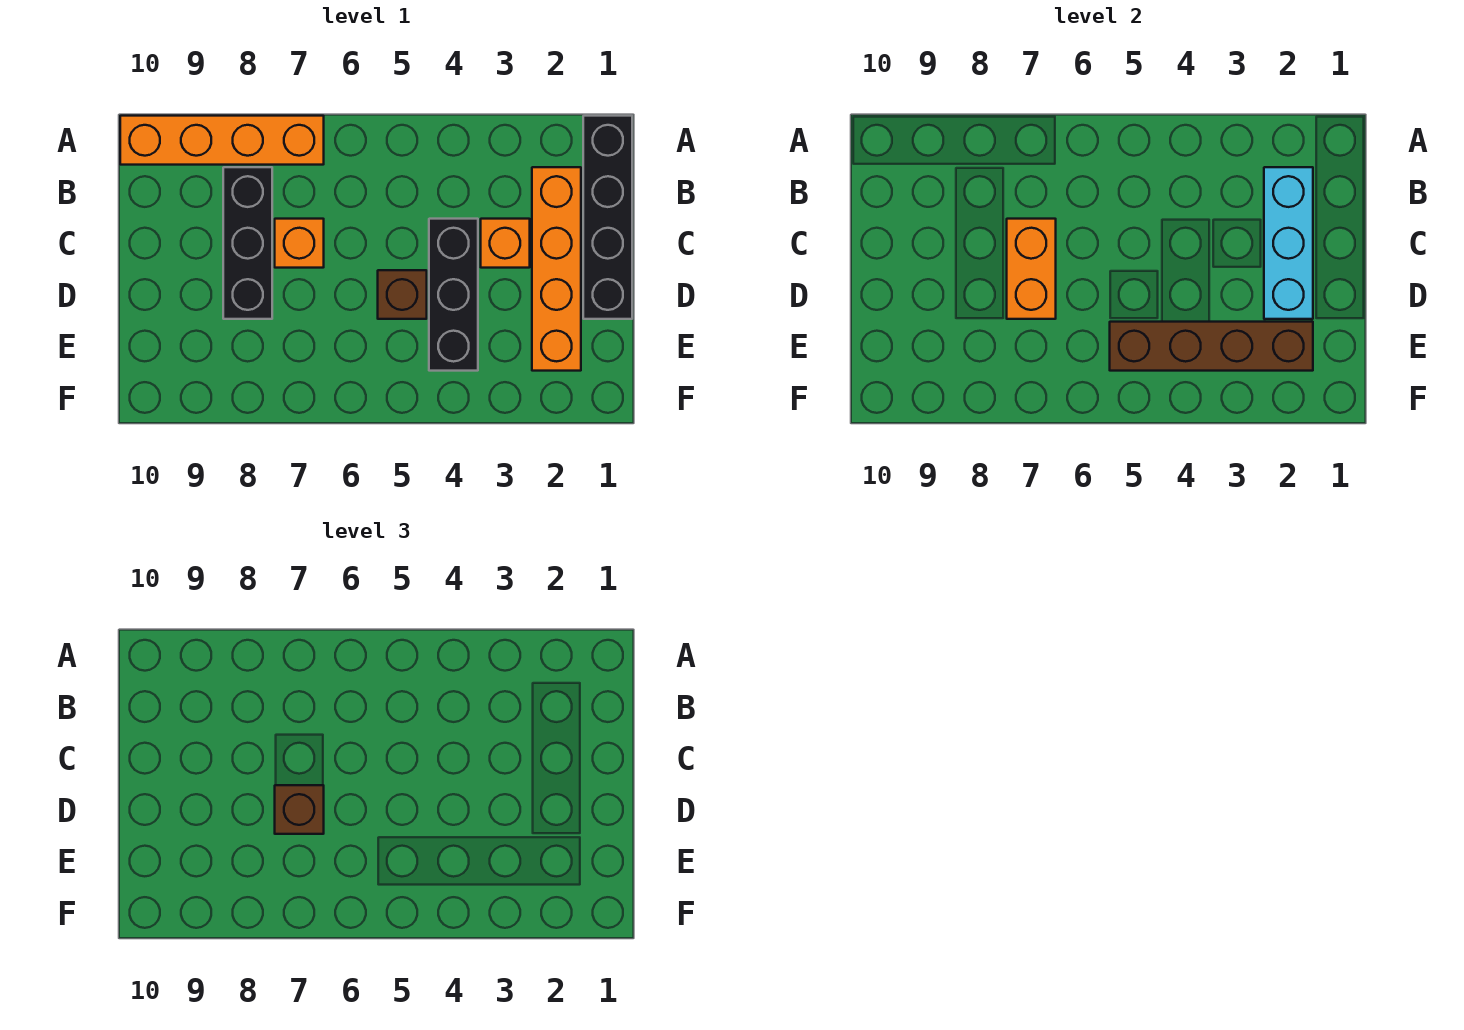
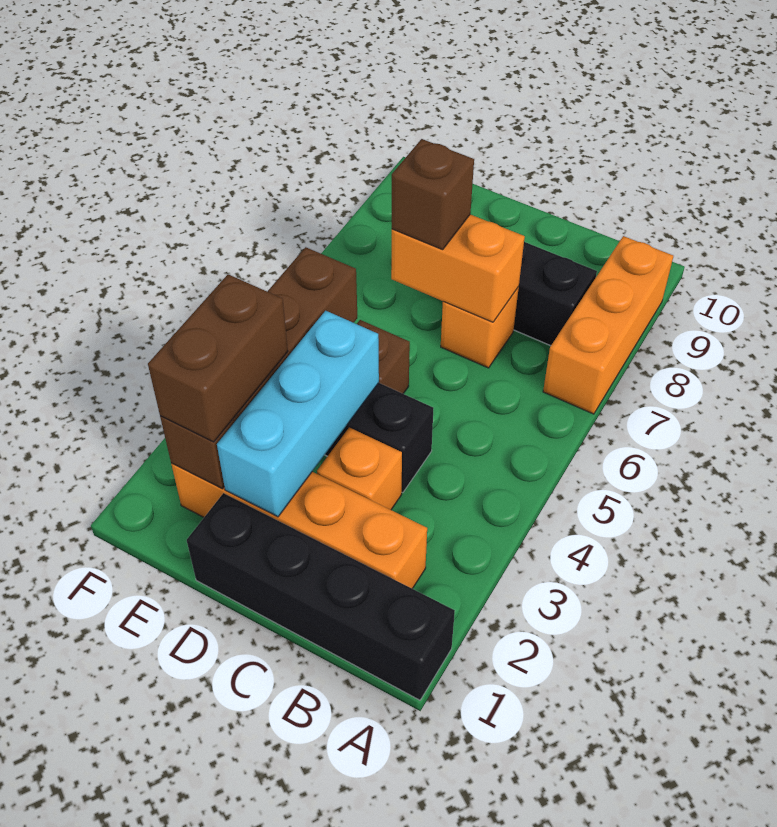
orange 1x4 brick [120,116,324,165] -> orange 1x3 brick [543,236,673,414]
cyan 1x3 brick [1264,167,1313,319] -> cyan 1x3 brick turned to [217,311,379,517]
none -> brown 1x2 brick [148,274,288,442]

